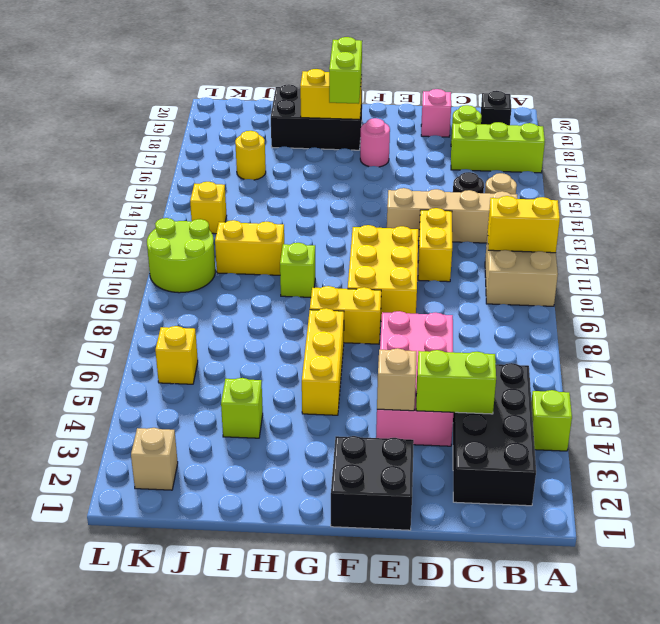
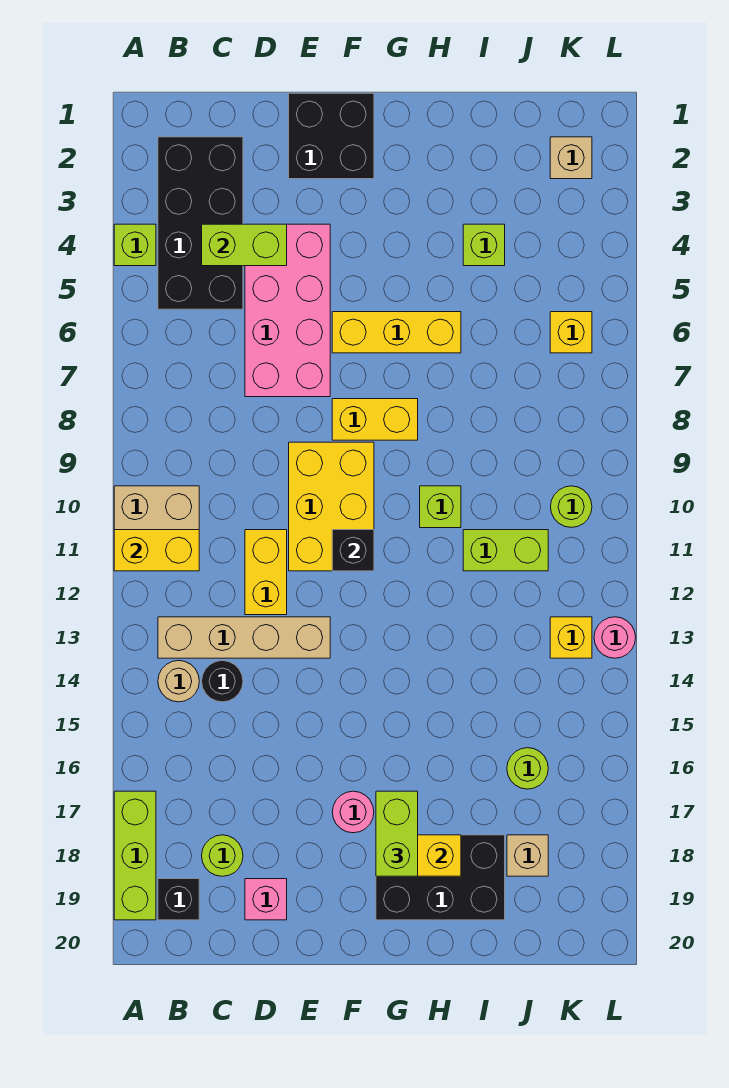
lime 1x3 brick [451,121,545,173] -> lime 1x3 brick turned to [114,791,156,920]
tan 1x1 brick [377,348,416,411] -> tan 1x1 brick moved to [507,835,548,876]
none -> black 1x1 brick [332,530,374,571]
yellow 1x3 brick [302,308,344,415] -> yellow 1x3 brick turned to [332,312,461,353]
yellow 1x2 brick [215,220,284,275] -> lime 1x2 brick [463,530,548,571]
yellow 1x1 round brick [235,131,266,180] -> lime 1x1 round brick [507,748,548,789]
lime 2x2 round brick [147,218,215,293] -> lime 1x1 round brick [551,486,592,527]
none -> pink 1x1 round brick [594,617,636,658]

